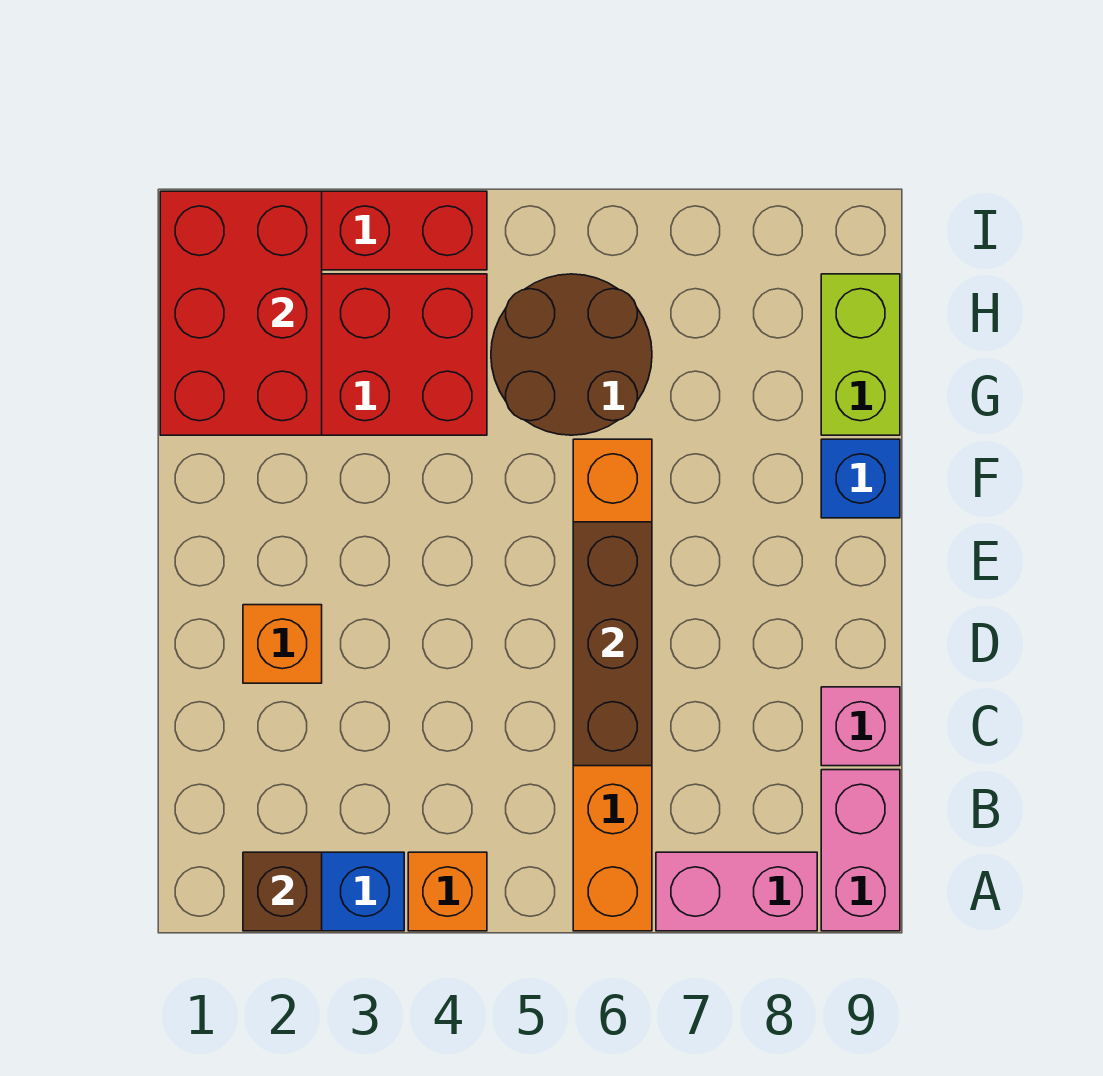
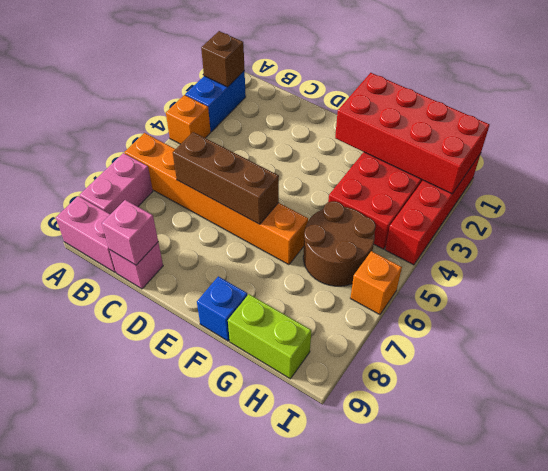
none -> pink 1x1 brick [102,200,158,265]
orange 1x1 brick [243,605,322,683] -> orange 1x1 brick moved to [350,251,402,315]
red 2x3 brick [160,191,322,435] -> red 2x4 brick [335,73,490,194]

